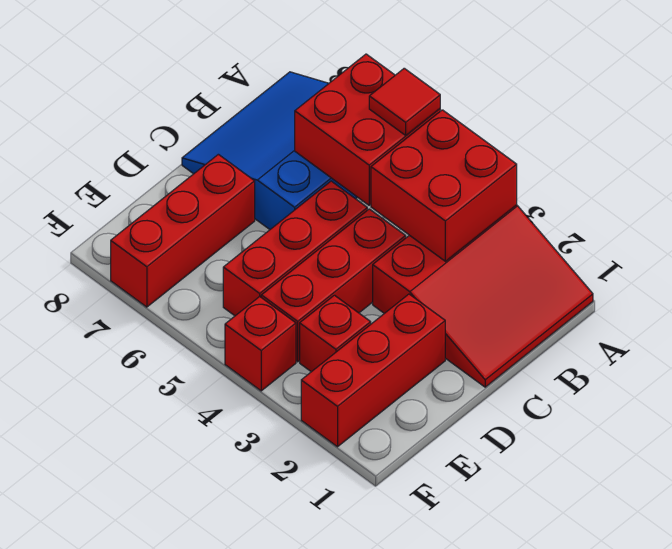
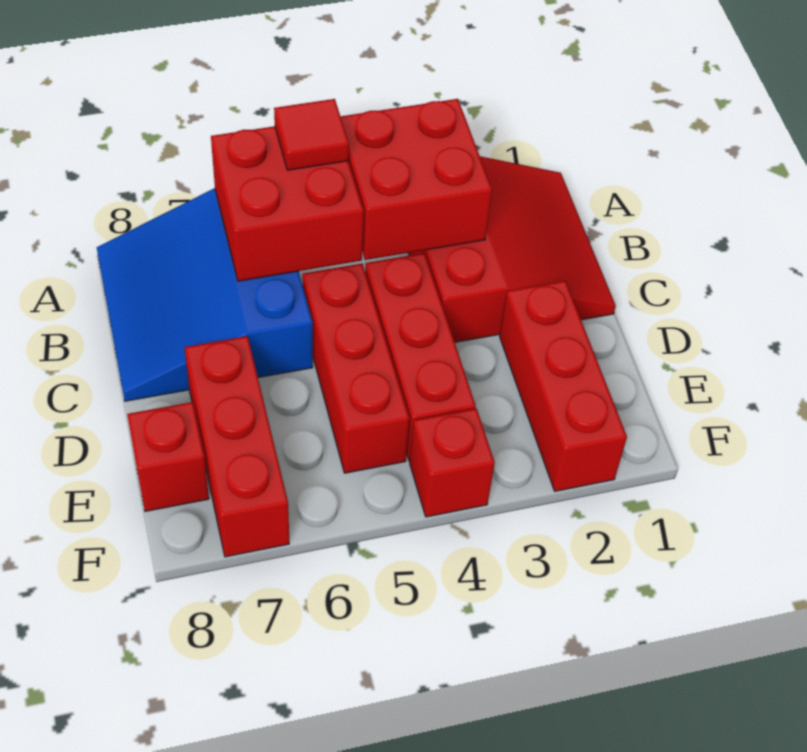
red 1x1 brick [300,295,371,372] -> red 1x1 brick moved to [127,402,209,511]

